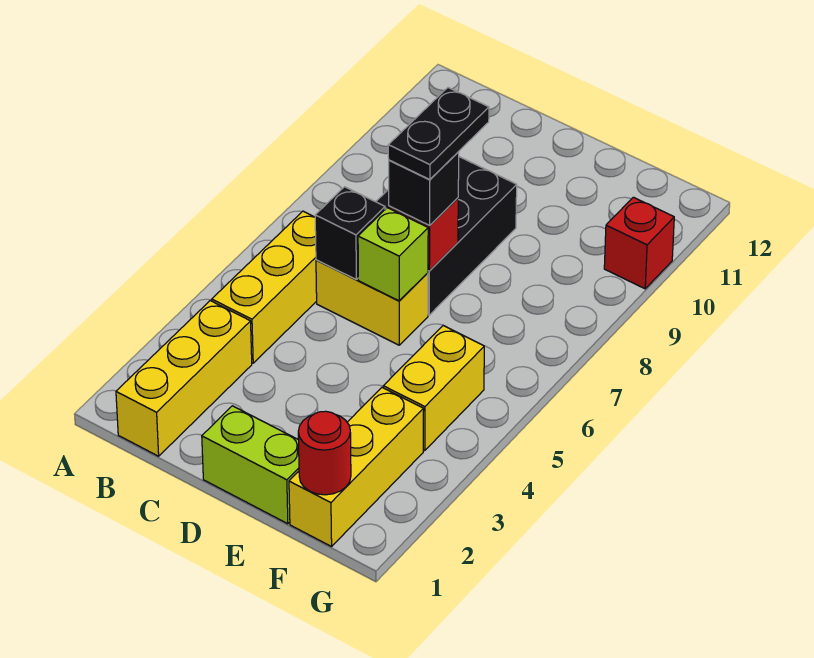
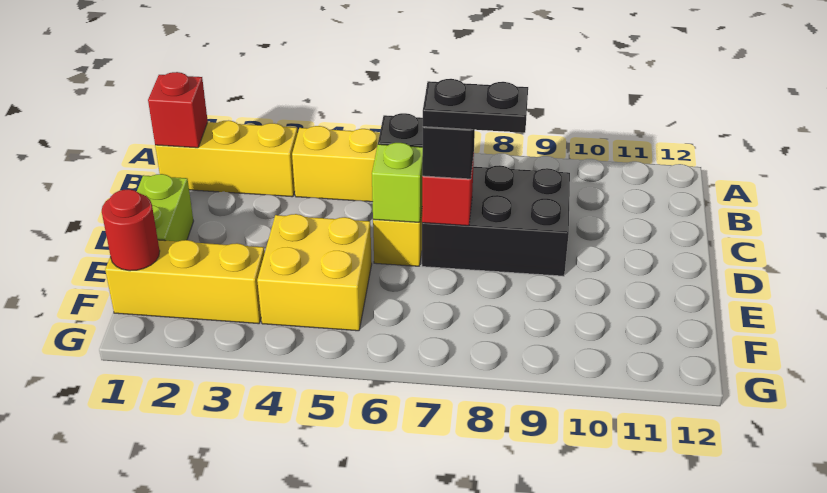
yellow 1x2 brick [383,325,484,451] -> yellow 2x2 brick [257,214,372,331]
red 1x1 brick [604,197,674,289] -> red 1x1 brick moved to [148,72,208,148]

